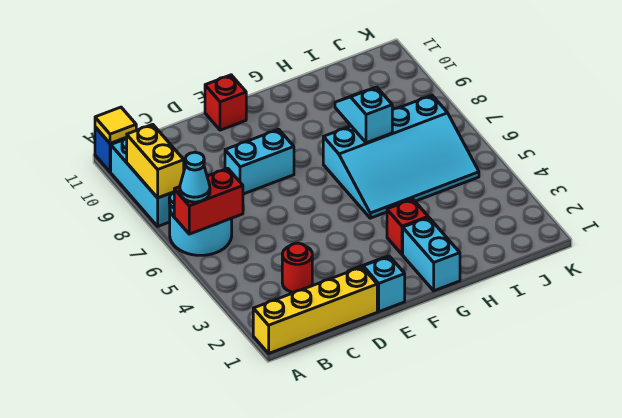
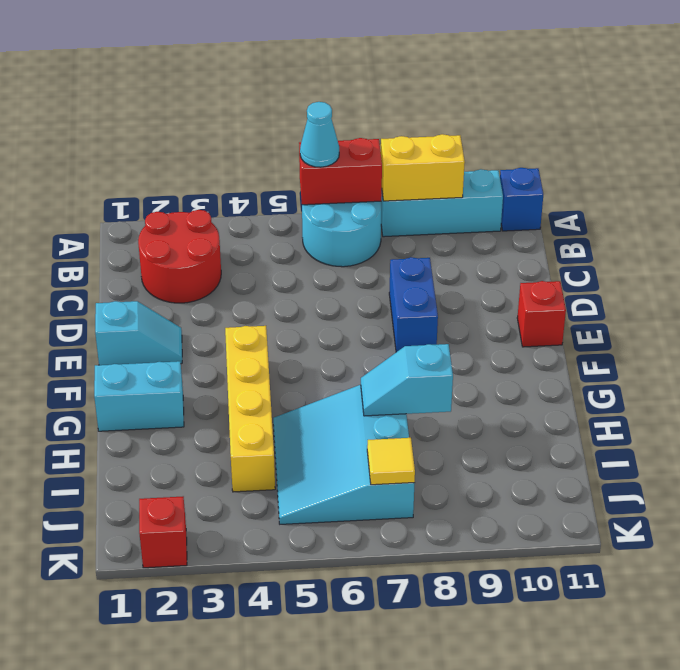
yellow 1x4 brick [253,267,377,353] -> yellow 1x4 brick moved to [225,326,275,492]
red 1x2 brick [174,168,243,234] -> red 1x2 brick turned to [299,138,382,205]
yellow 1x1 tile [95,107,136,144] -> yellow 1x1 tile moved to [367,438,415,485]
red 1x1 round brick [282,243,312,292] -> red 2x2 round brick [138,210,221,303]
cyan 1x2 brick [225,129,294,194] -> blue 1x2 brick [389,257,438,352]
red 1x1 brick [387,199,428,254] -> red 1x1 brick moved to [139,497,187,568]
cyan 3x4 slope [323,95,479,218] -> cyan 3x3 slope [273,385,415,524]
cyan 1x2 slope [335,87,392,143] -> cyan 1x2 slope turned to [361,344,453,416]

